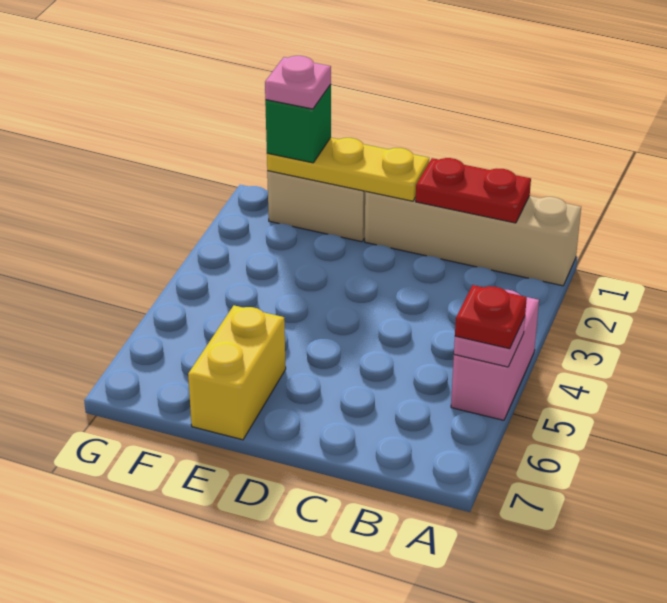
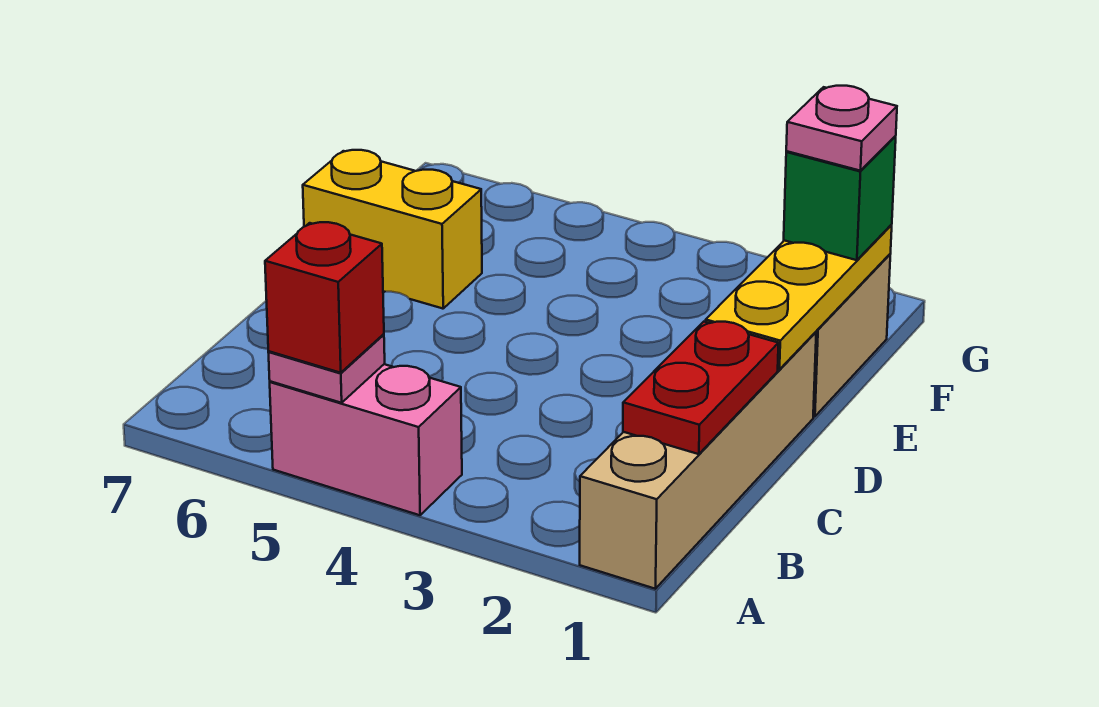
red 1x1 plate [455,285,527,349] -> red 1x1 brick [265,222,384,373]

